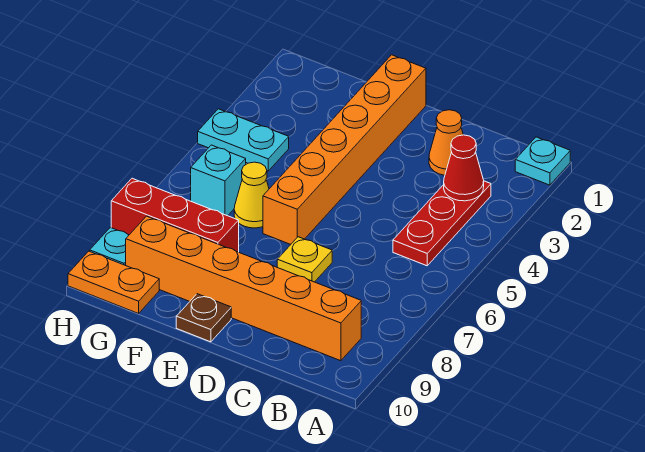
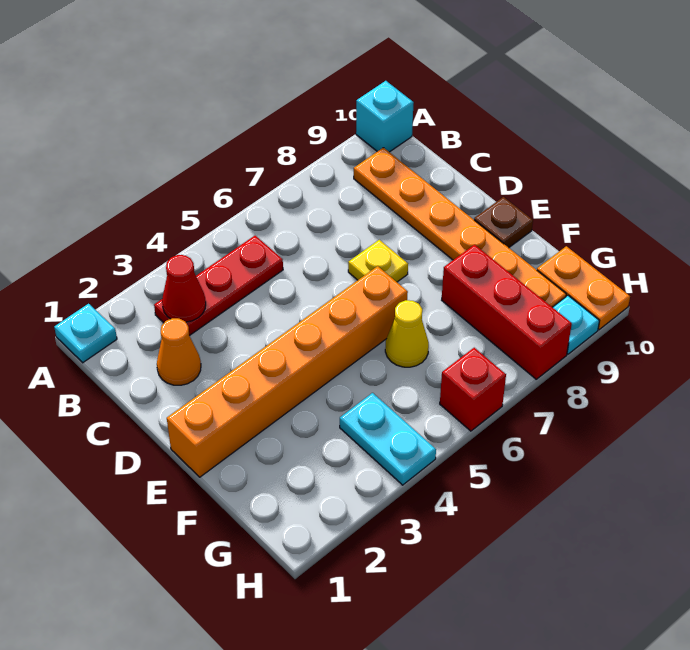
orange 1x6 brick [126,216,361,361] -> orange 1x6 plate [354,148,566,307]
cyan 1x1 brick [191,145,246,216] -> cyan 1x1 brick moved to [356,81,414,152]
none -> red 1x1 brick [440,348,506,431]

